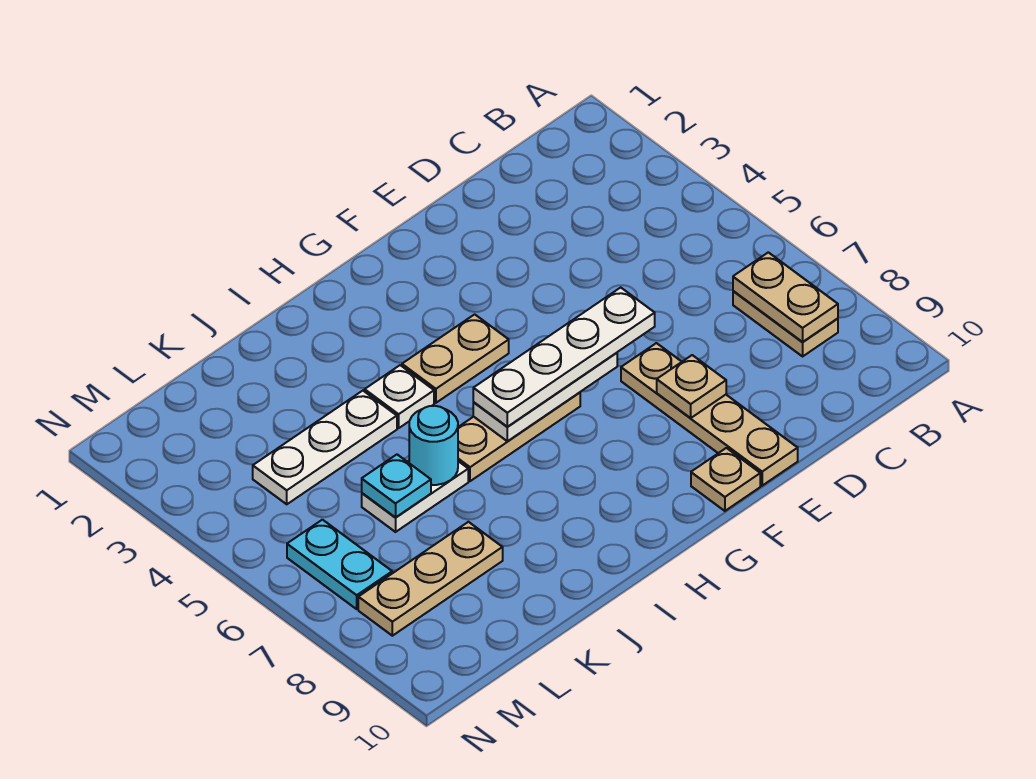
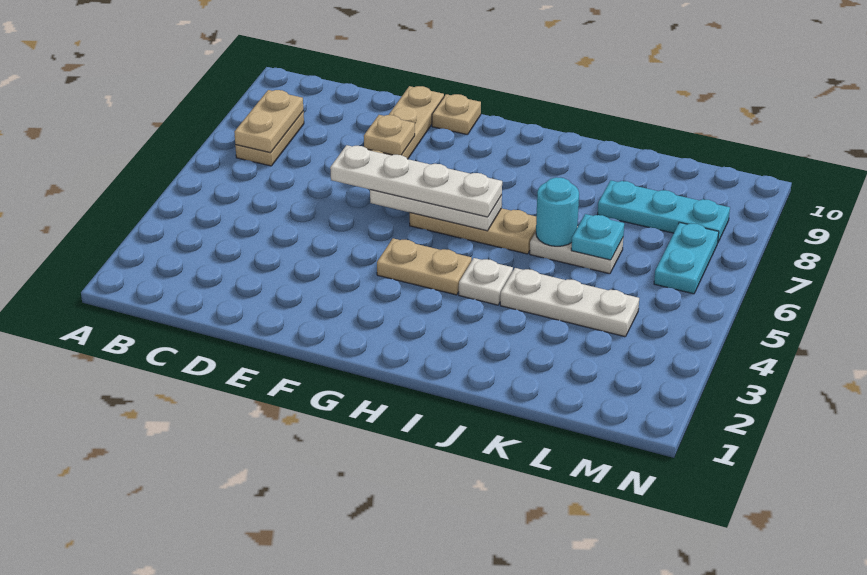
tan 1x3 plate [358,522,503,636] -> cyan 1x3 plate [597,181,730,242]

